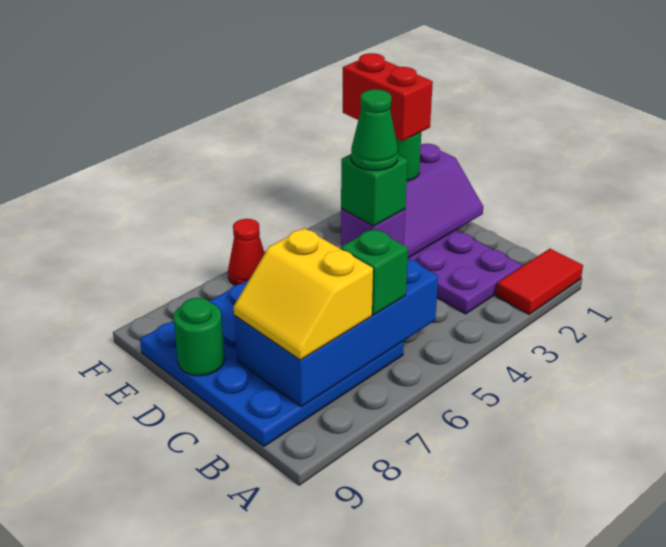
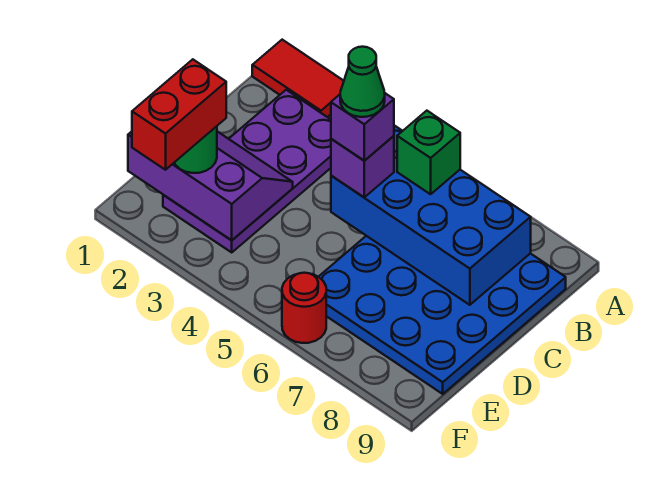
yellow 2x2 slope [234,228,373,360] -> none
green 1x1 brick [341,154,408,226] -> purple 1x1 brick [331,93,394,160]
green 1x1 round brick [173,298,224,376] -> none
red 1x1 cone [228,219,265,285] -> red 1x1 round brick [282,273,326,343]

